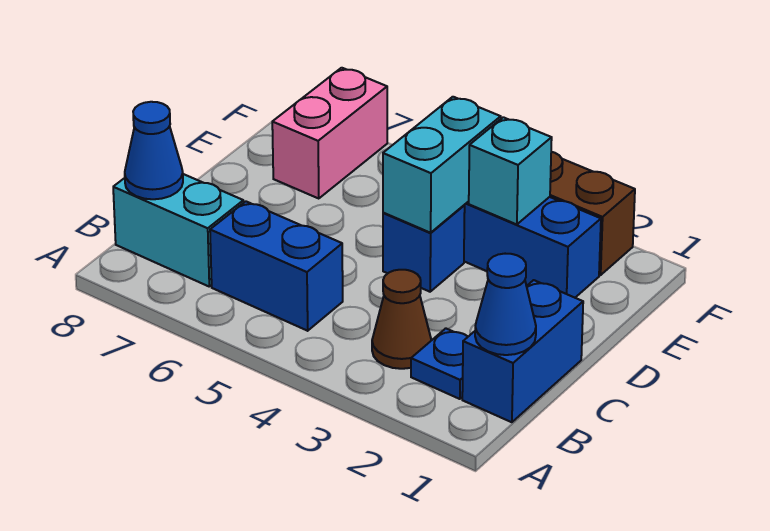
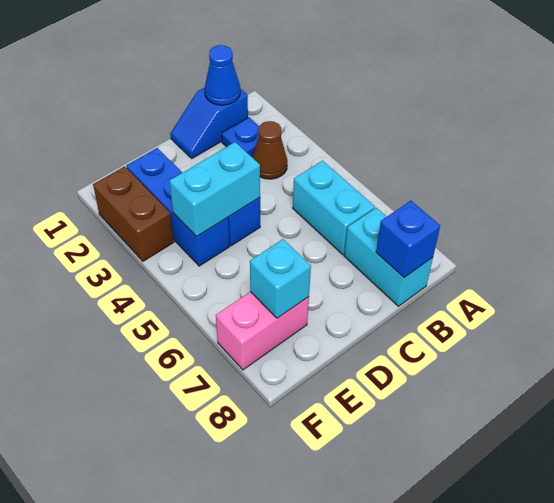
blue 1x2 brick [462,280,583,422] -> blue 1x2 slope [170,88,248,158]
blue 1x2 brick [210,201,343,331] -> cyan 1x2 brick [293,161,375,255]
blue 1x1 cone [125,102,183,199] -> blue 1x1 brick [376,201,440,278]
cyan 1x1 brick [469,117,552,224] -> cyan 1x1 brick moved to [250,239,311,318]

